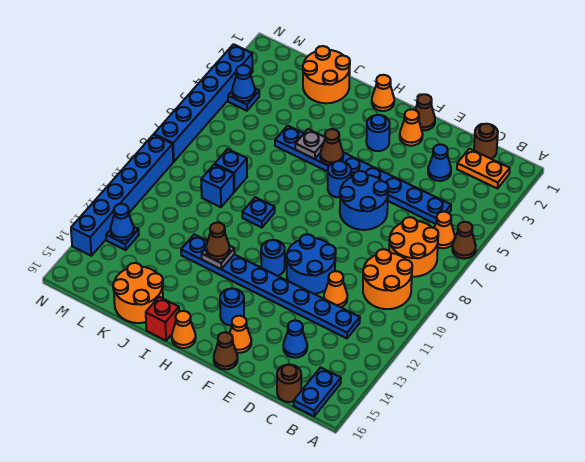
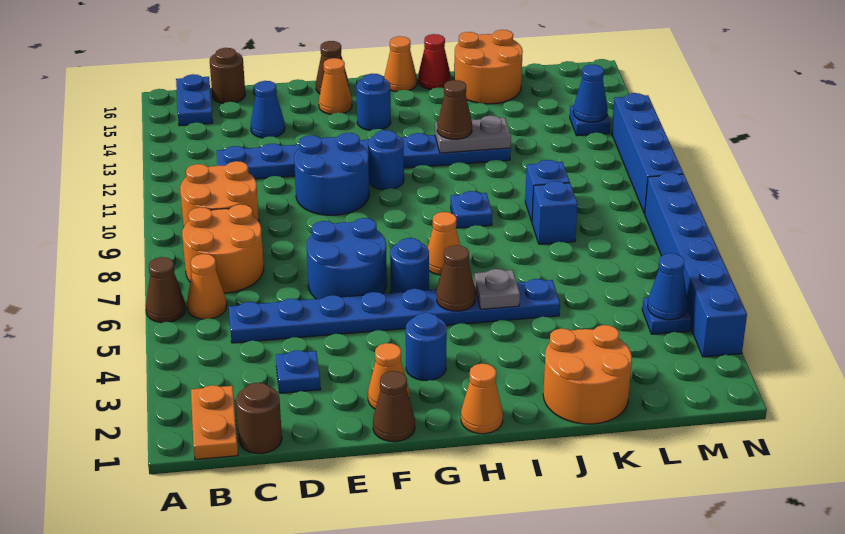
orange 1x2 plate [457,149,510,189] -> orange 1x2 plate turned to [191,385,238,460]
blue 1x1 cone [428,144,451,181] -> blue 1x1 plate [276,350,321,393]
orange 1x1 cone [324,271,347,307] -> orange 1x1 cone moved to [428,212,460,275]
grey 1x1 plate [202,246,234,269] -> grey 1x2 plate [435,116,511,153]
red 1x1 brick [146,297,179,341] -> red 1x1 cone [418,34,451,89]
blue 1x6 brick [71,135,173,256] -> blue 1x4 brick [612,93,683,213]

